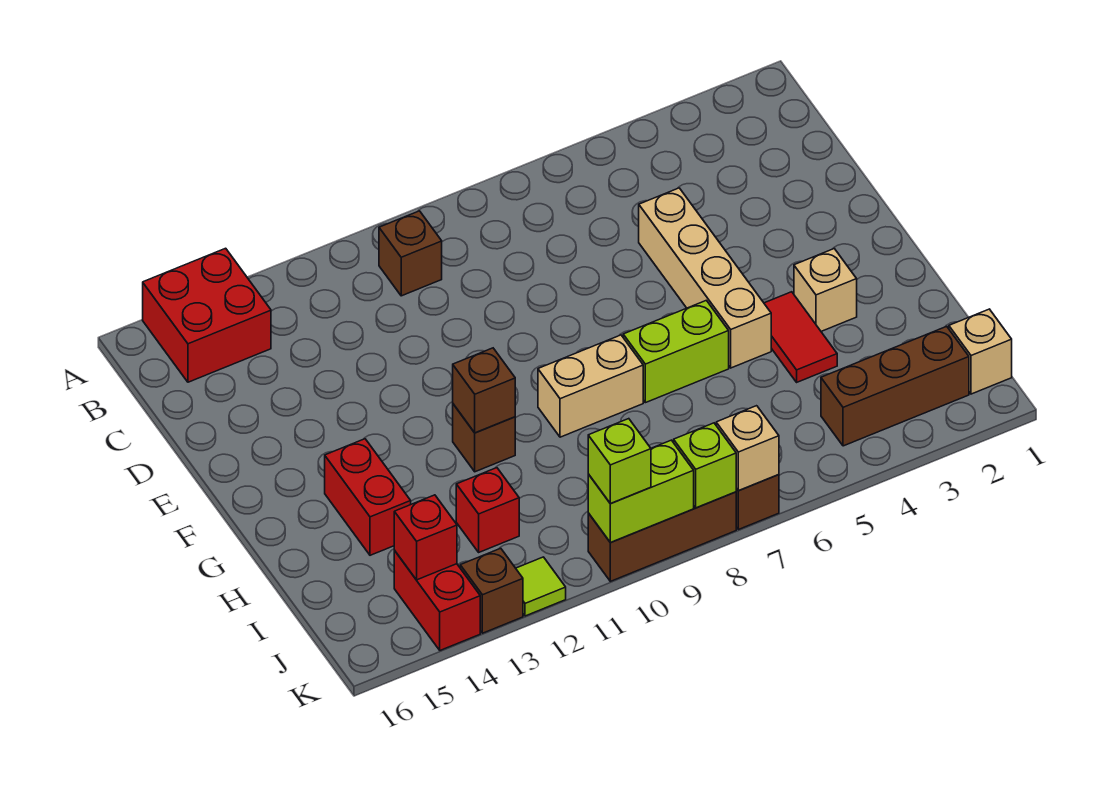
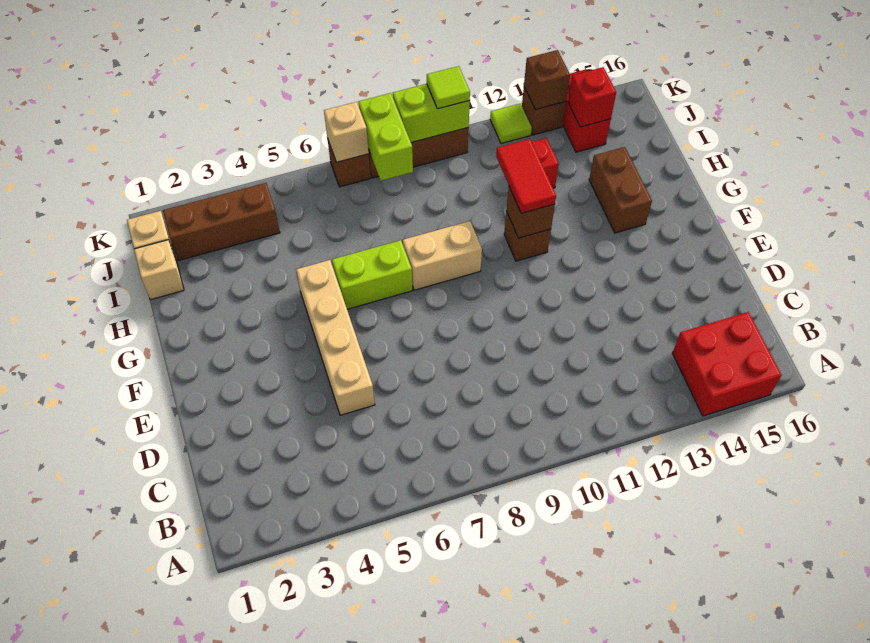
brown 1x1 brick [379,211,442,296] -> brown 1x1 brick moved to [524,50,570,110]
tan 1x1 brick [794,249,857,331] -> tan 1x1 brick moved to [134,240,184,300]
red 1x2 tile [764,292,837,382] -> red 1x2 tile moved to [496,139,556,213]
red 1x2 brick [325,439,411,555] -> brown 1x2 brick [589,147,652,233]
lime 1x1 brick [674,423,736,508] -> lime 1x2 brick [358,93,413,181]
lime 1x1 brick [588,419,651,503] -> lime 1x1 tile [427,66,470,109]

